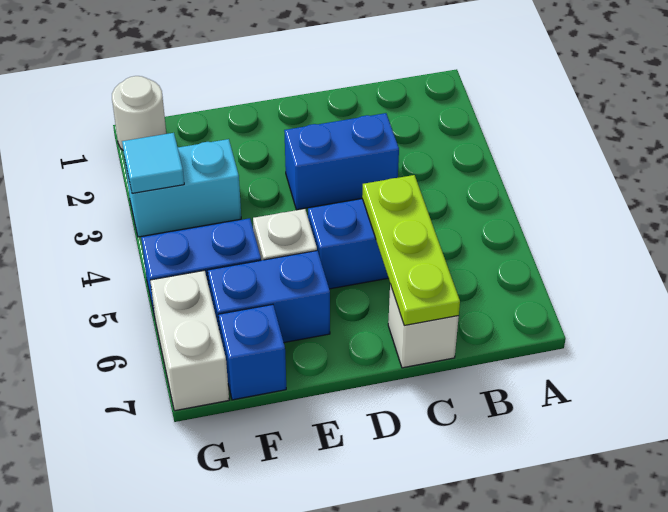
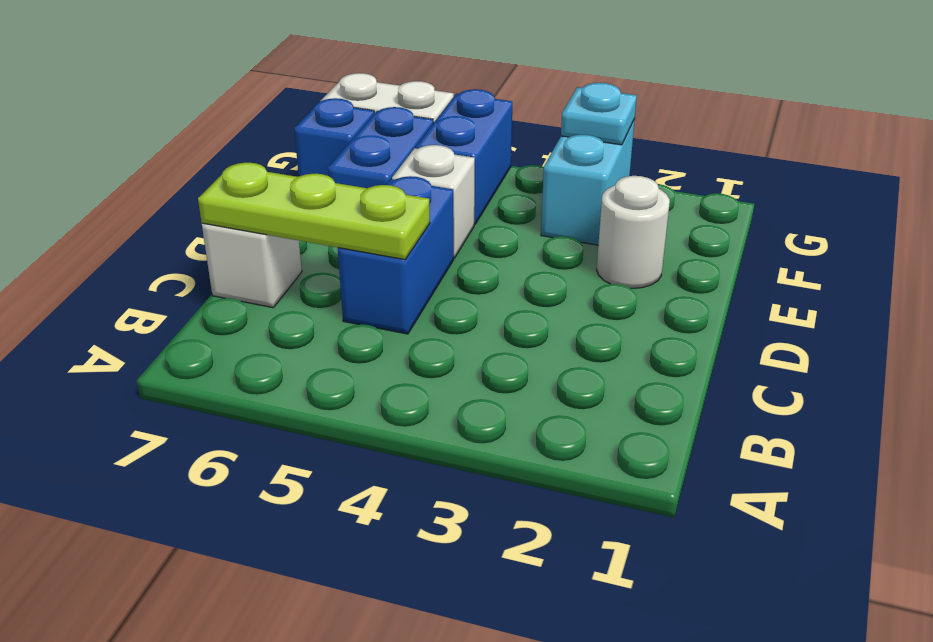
blue 1x2 brick [284,113,399,210] -> none
white 1x1 round brick [112,76,166,150] -> white 1x1 round brick moved to [597,176,670,288]
cyan 1x1 tile [122,133,184,193] -> cyan 1x1 plate [561,83,637,145]

